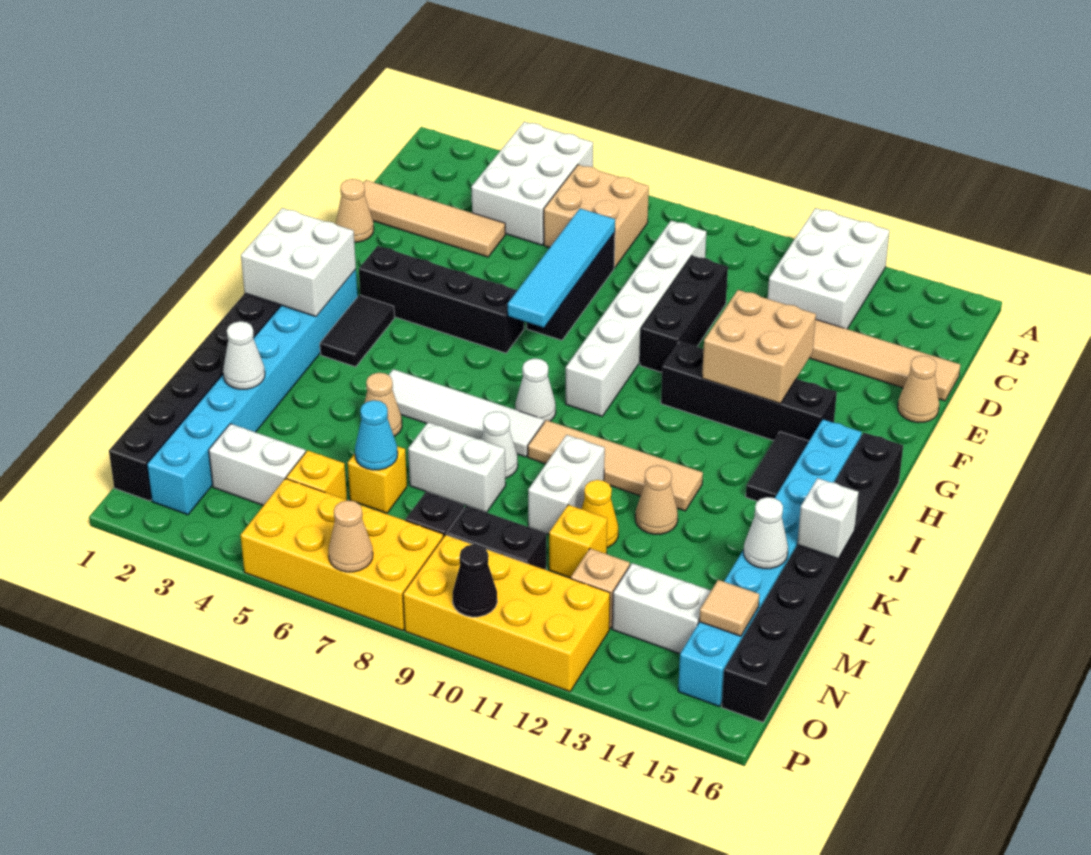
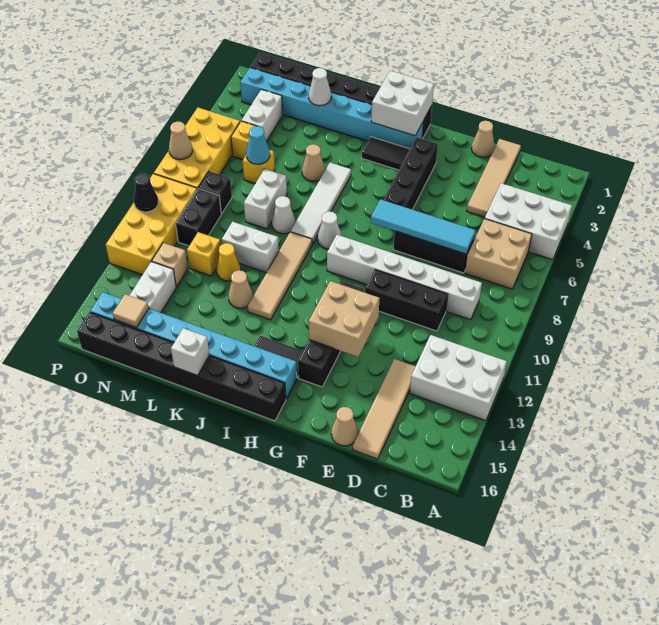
white 1x1 cone [744,497,788,569] -> none

